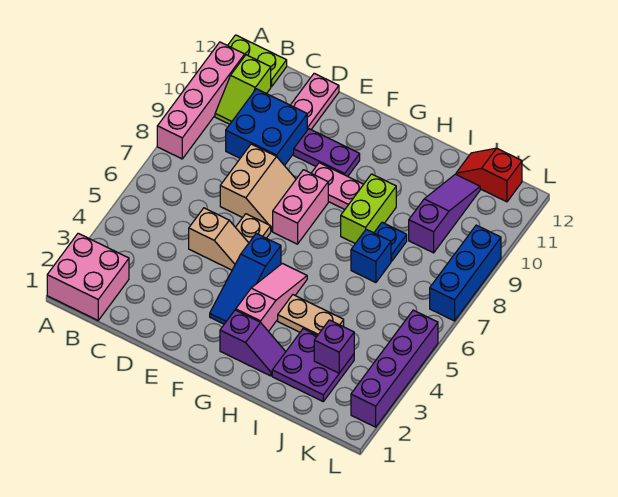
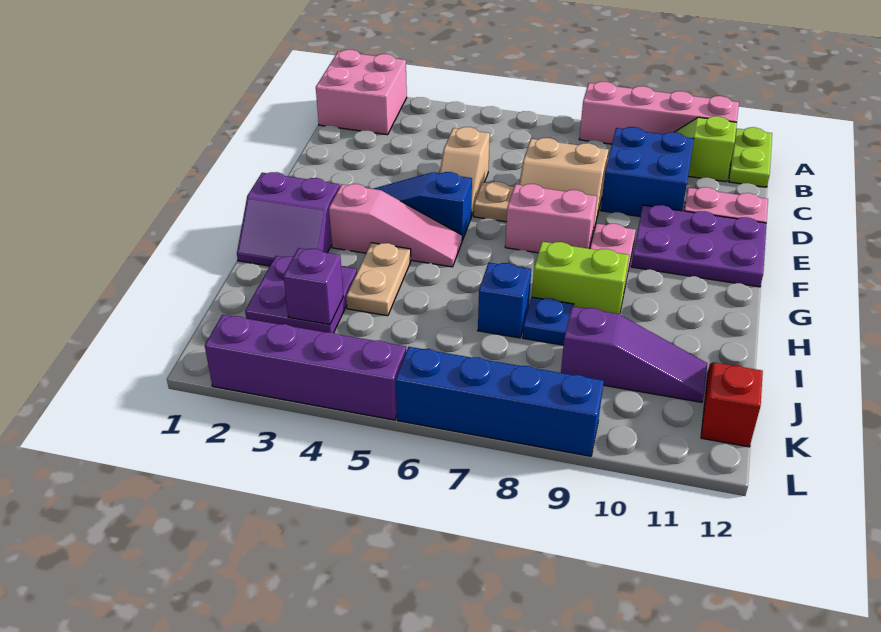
purple 1x2 plate [294,129,360,176] -> purple 2x3 plate [631,205,767,287]
purple 1x2 slope [220,310,286,376] -> purple 2x2 slope [237,172,340,266]
blue 1x3 brick [430,225,501,321] -> blue 1x4 brick [396,347,604,456]

